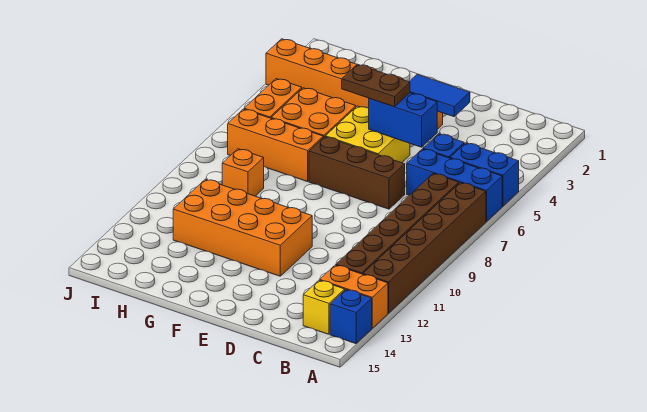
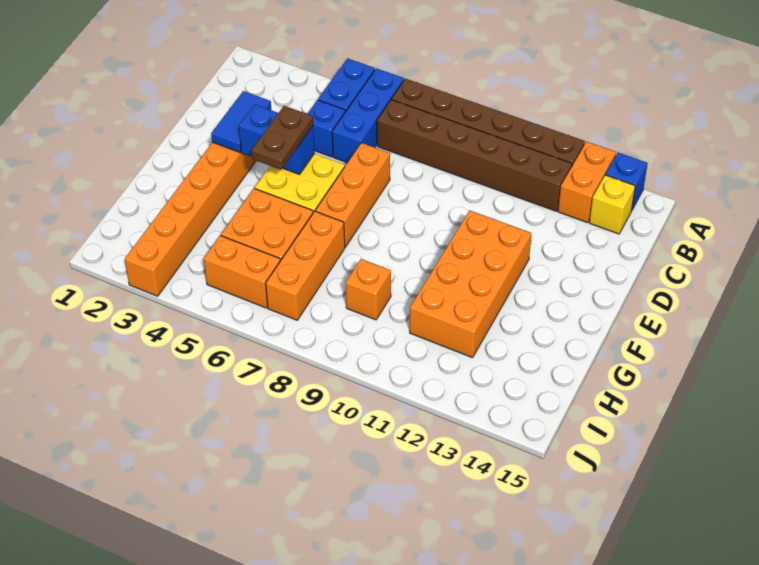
blue 1x2 brick [369,93,437,147] -> blue 1x2 brick turned to [239,105,315,175]
brown 1x3 brick [309,137,405,209] -> orange 1x3 brick [315,143,390,247]

